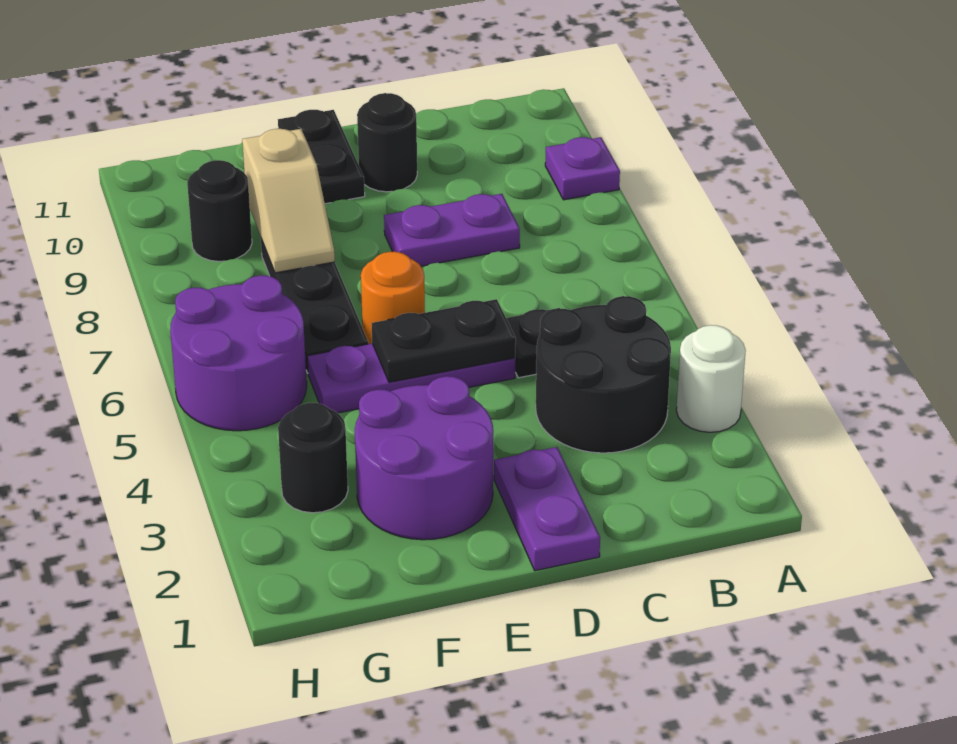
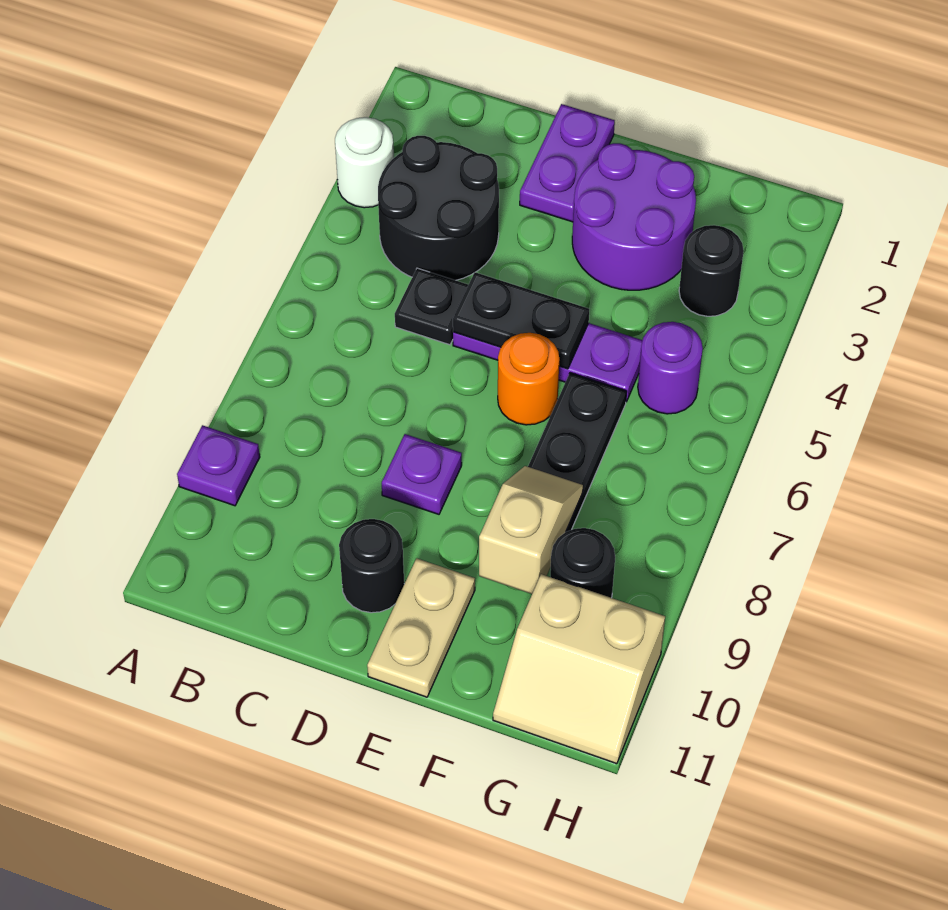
purple 1x2 plate [384,194,520,266] -> purple 1x1 plate [382,434,462,514]
black 1x2 plate [278,110,365,204] -> tan 1x2 plate [367,558,475,697]
purple 2x2 round brick [170,275,307,431] -> purple 1x1 round brick [638,322,703,414]
none -> tan 2x2 slope [493,574,665,764]

